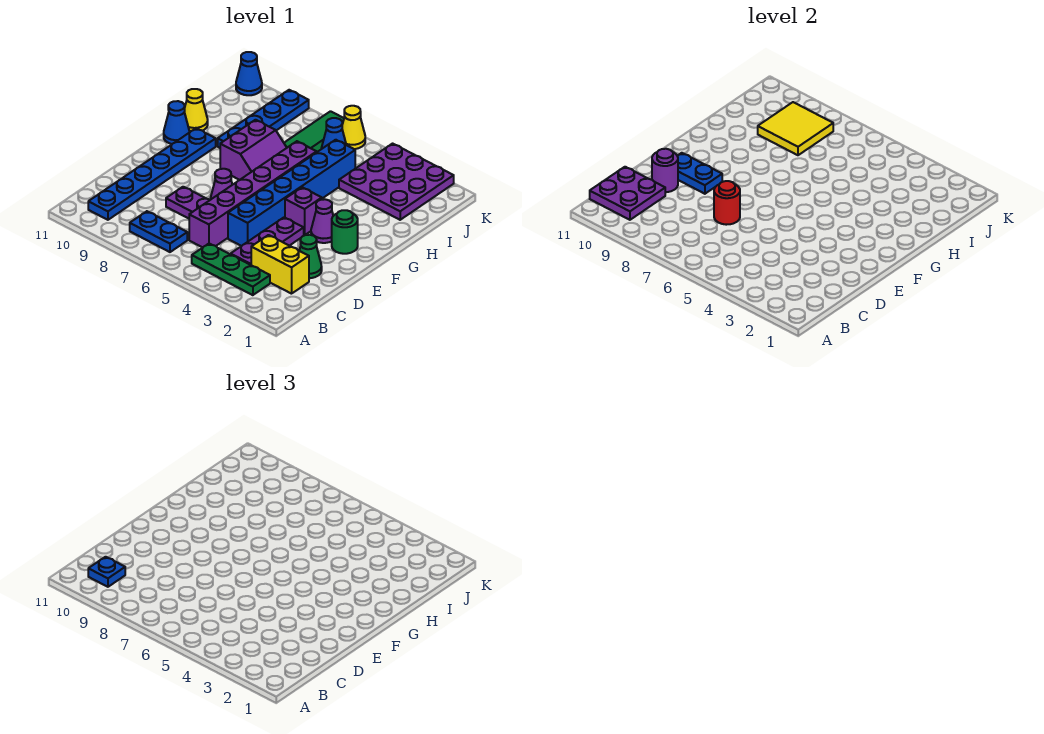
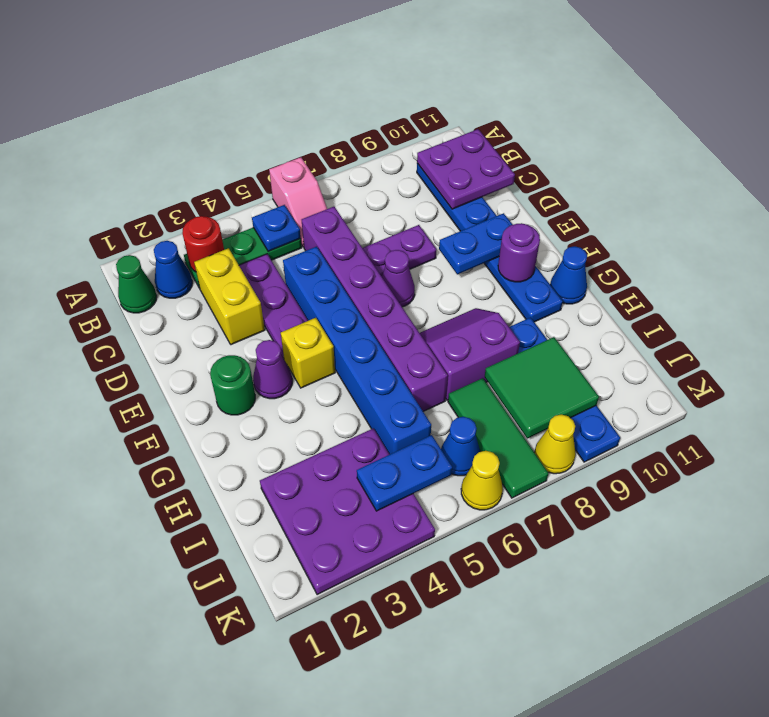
none -> pink 1x2 slope [269,157,327,247]
blue 1x2 plate [130,211,187,252] -> blue 1x2 plate moved to [357,435,452,511]
blue 1x1 plate [88,557,125,587] -> blue 1x1 plate moved to [252,205,301,252]
yellow 1x2 brick [251,235,309,294] -> yellow 1x2 brick turned to [194,248,265,345]
green 1x1 cone [299,235,322,278] -> green 1x1 cone moved to [116,255,157,313]
red 1x1 round brick [714,181,740,225] -> red 1x1 round brick moved to [182,216,224,272]
purple 1x1 round brick [652,149,678,192] -> purple 1x1 round brick moved to [498,223,540,282]
purple 1x1 brick [285,187,322,235] -> yellow 1x1 brick [281,318,335,388]
purple 2x2 slope [220,120,287,180] -> purple 2x2 slope turned to [420,308,520,400]
yellow 1x1 cone [185,89,208,132] -> yellow 1x1 cone moved to [534,414,576,474]
yellow 2x2 tile [758,102,833,155] -> green 2x2 tile [485,337,599,438]
blue 1x1 cone [236,52,262,95] -> blue 1x1 cone moved to [154,241,192,298]

